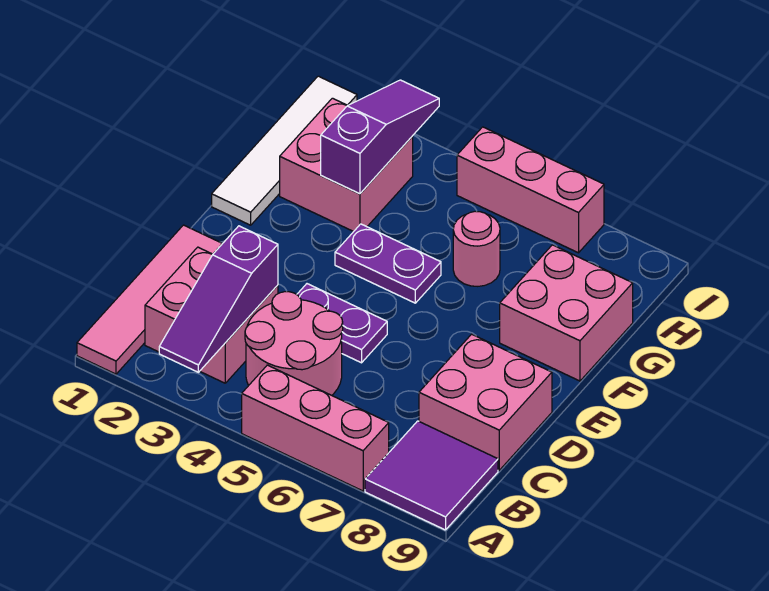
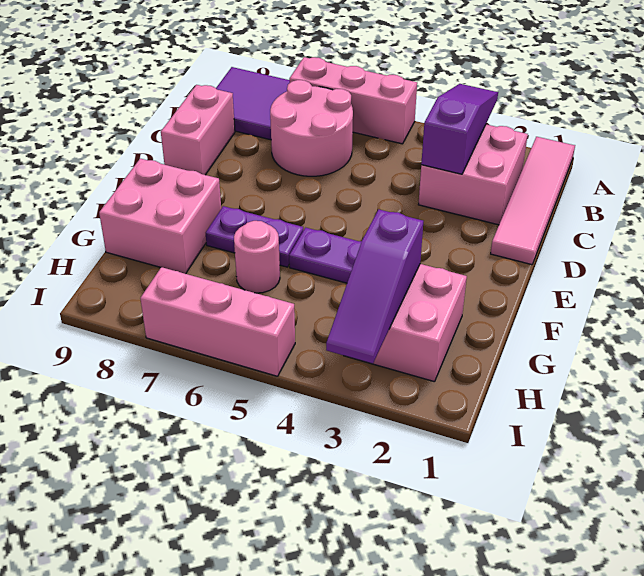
pink 2x2 round brick [245,292,343,395] -> pink 2x2 round brick moved to [270,80,353,176]
pink 2x2 brick [419,334,552,470] -> pink 1x2 brick [161,85,235,175]
purple 1x2 plate [297,284,387,363] -> purple 1x2 plate moved to [206,206,303,267]
white 1x4 tile [212,76,357,225] -> none

